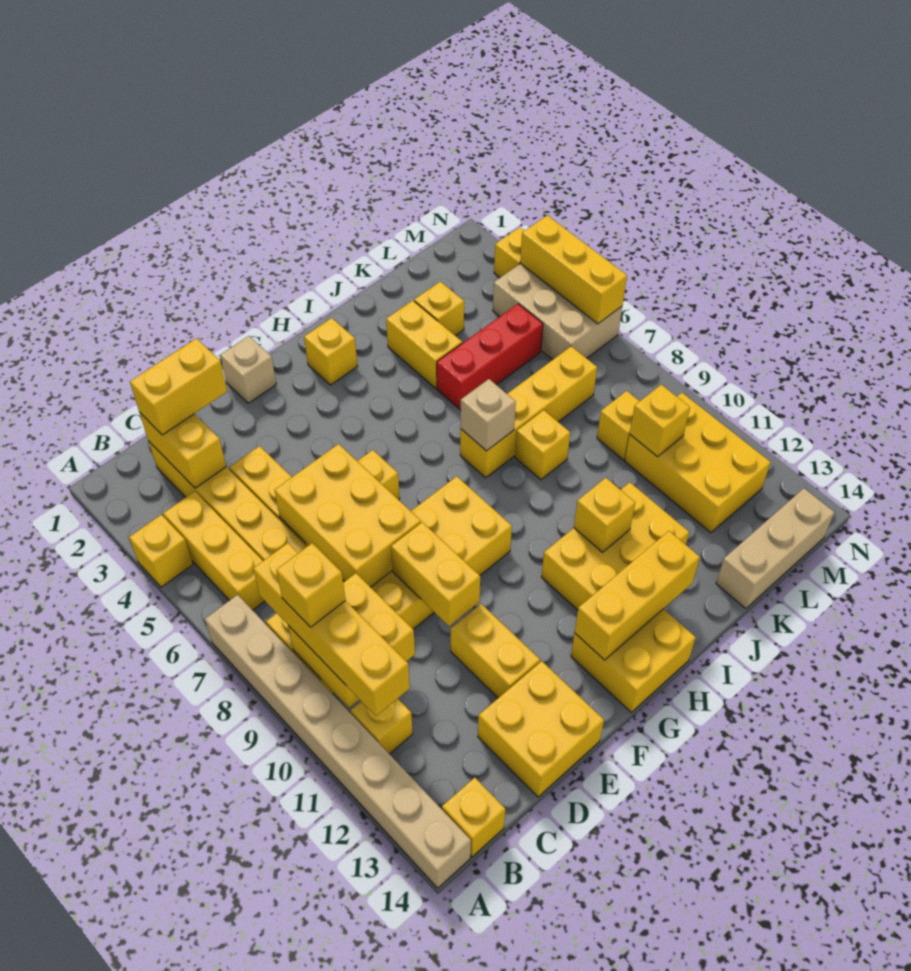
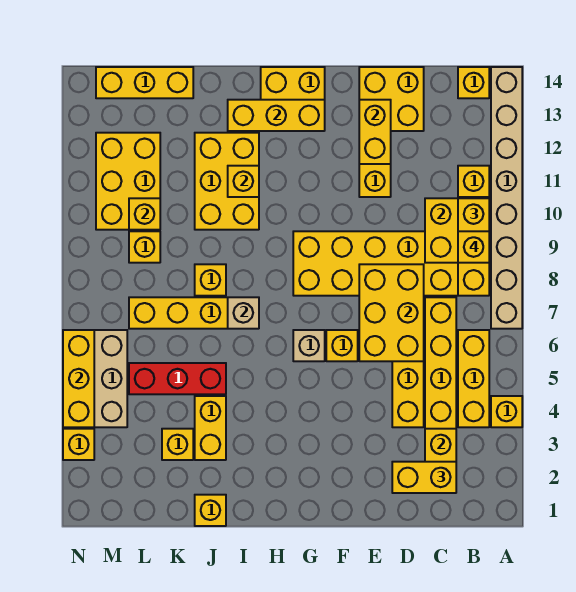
yellow 1x4 brick [253,543,410,716] -> yellow 1x3 brick [458,198,489,296]
yellow 1x2 brick [391,522,480,626] -> yellow 1x2 brick moved to [359,100,391,164]
tan 1x1 brick [220,336,276,403] -> tan 1x1 brick moved to [293,330,325,361]
yellow 1x1 brick [304,318,357,385] -> yellow 1x1 brick moved to [195,495,226,526]
yellow 2x3 brick [542,482,689,610] -> yellow 2x3 brick turned to [195,133,259,230]
tan 1x3 brick [716,488,834,609] -> yellow 1x3 brick [96,67,193,98]

